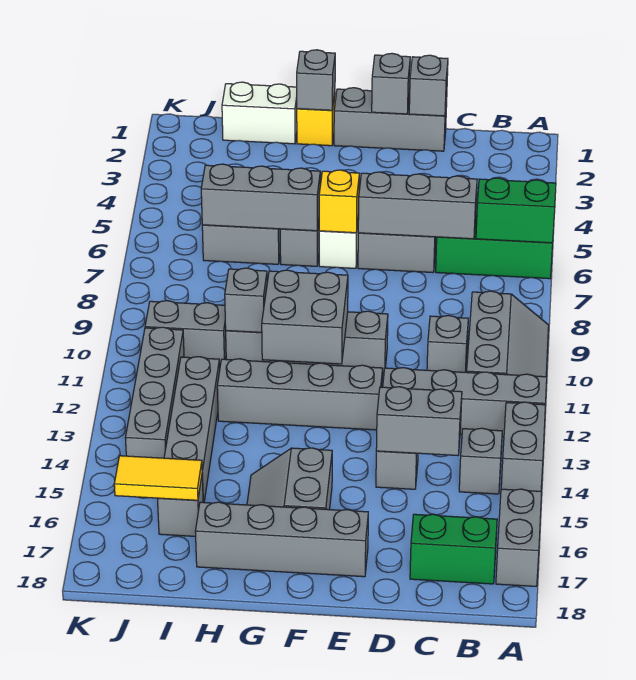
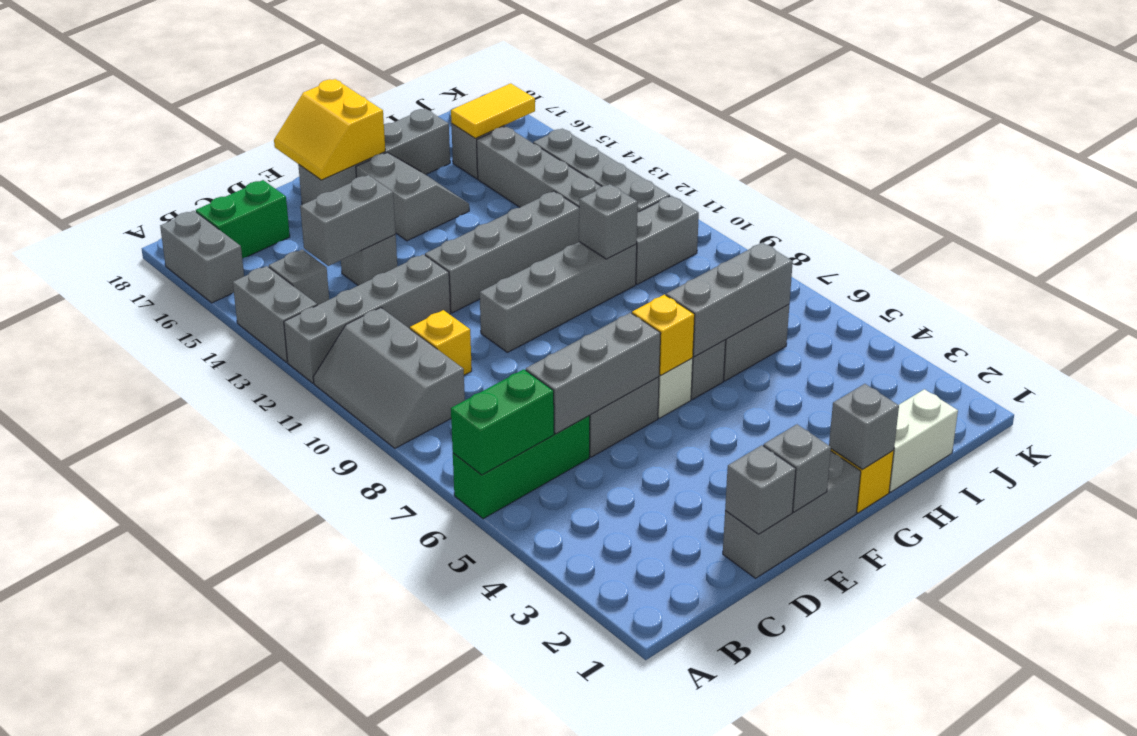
grey 1x1 brick [427,316,468,372] -> yellow 1x1 brick [410,310,472,375]
none -> yellow 2x2 slope [274,79,385,180]
grey 2x2 brick [262,270,348,364] -> none

